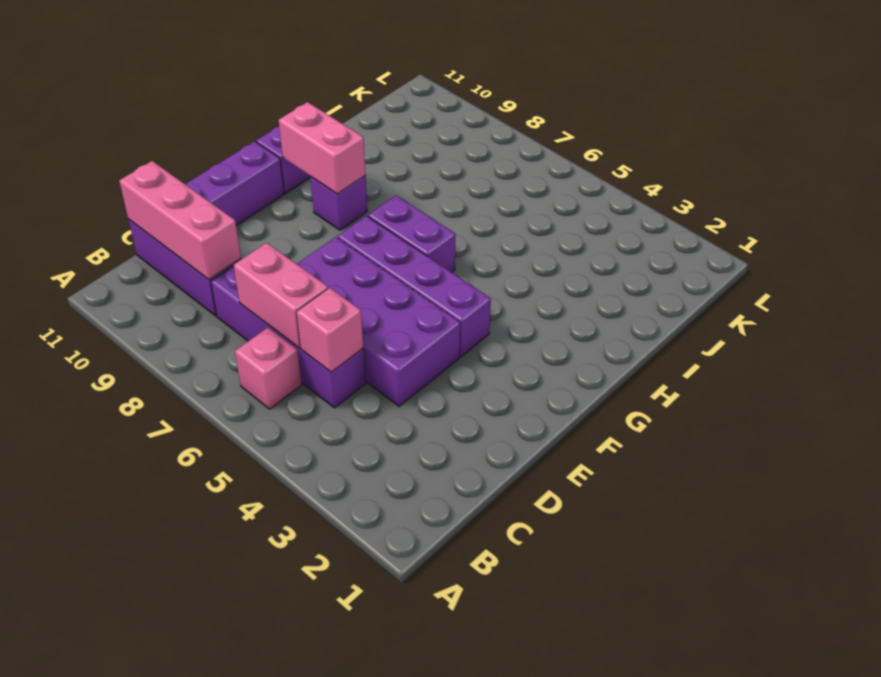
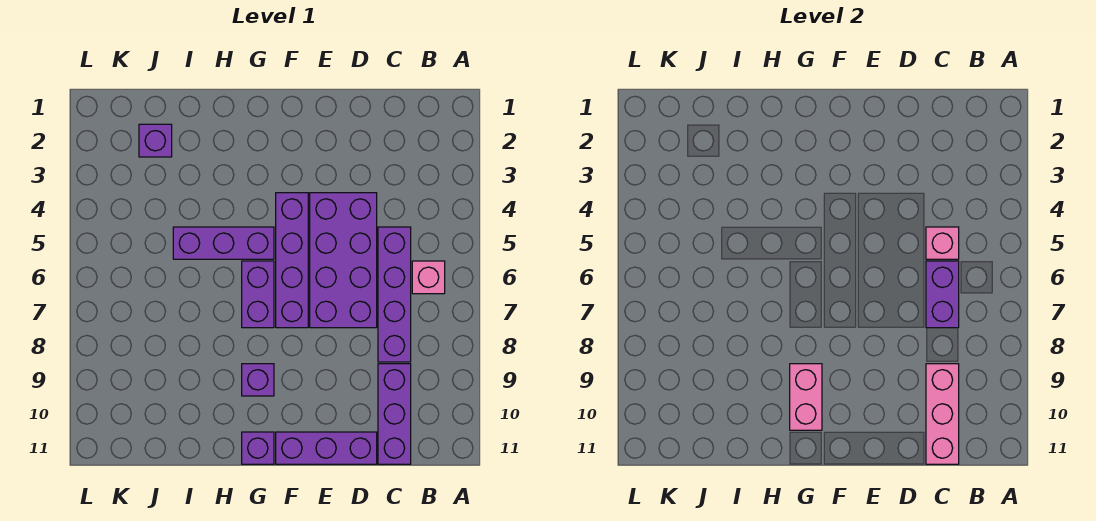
pink 1x2 brick [234,243,328,348] -> purple 1x2 brick [926,261,959,328]
none -> purple 1x3 brick [173,227,274,259]
none -> purple 1x1 brick [139,124,172,157]

